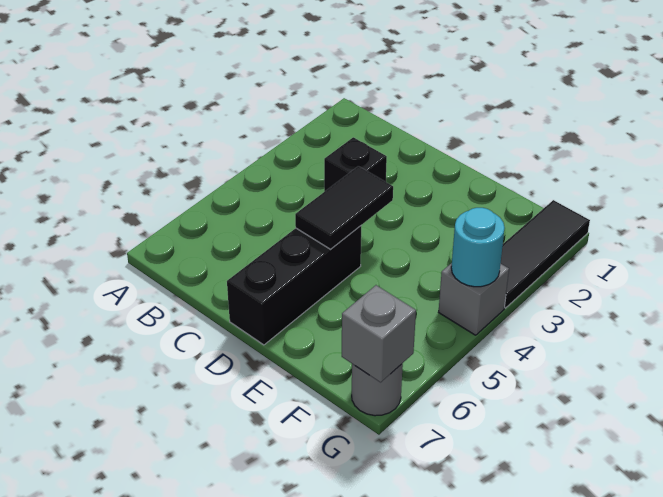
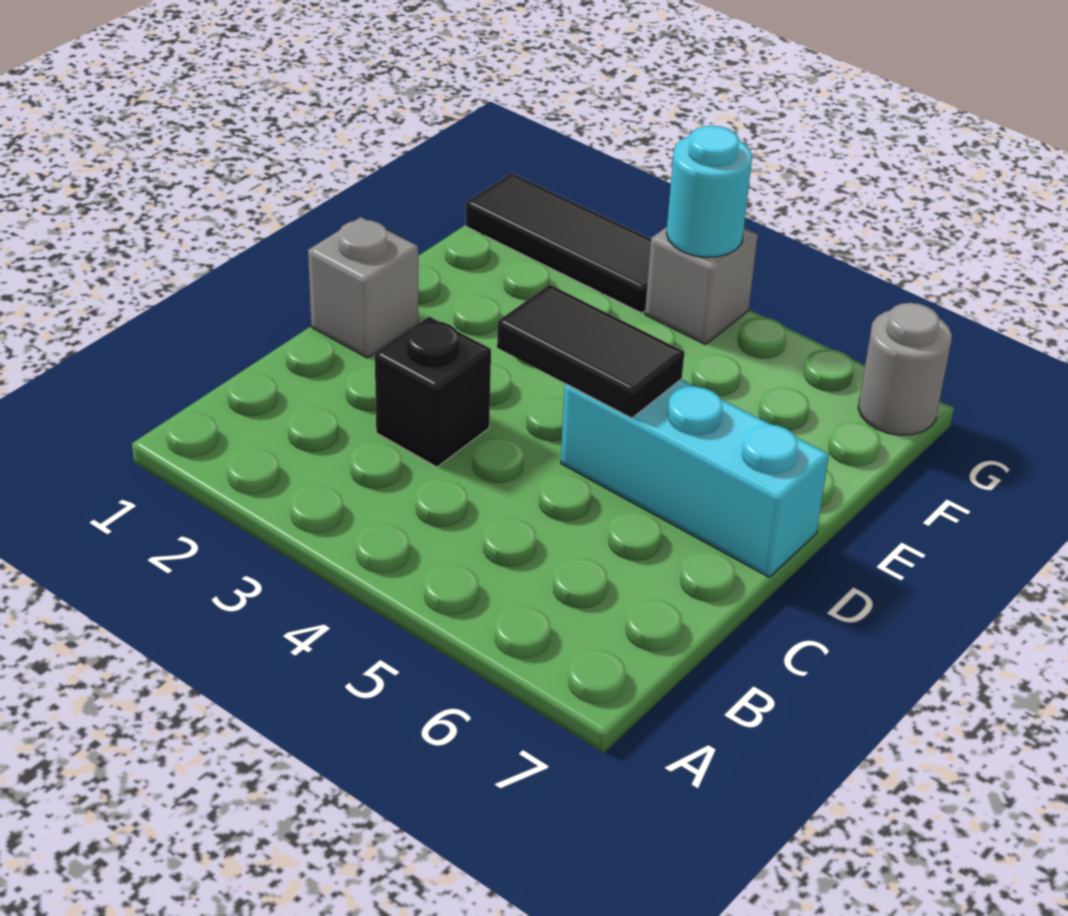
black 1x3 brick [227,226,361,345] -> cyan 1x3 brick [561,379,829,577]
grey 1x1 brick [342,285,416,382] -> grey 1x1 brick moved to [308,217,418,358]

